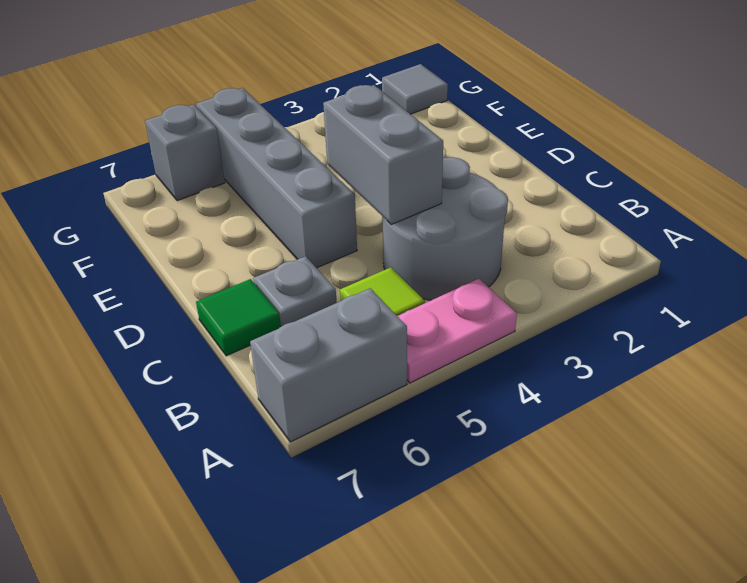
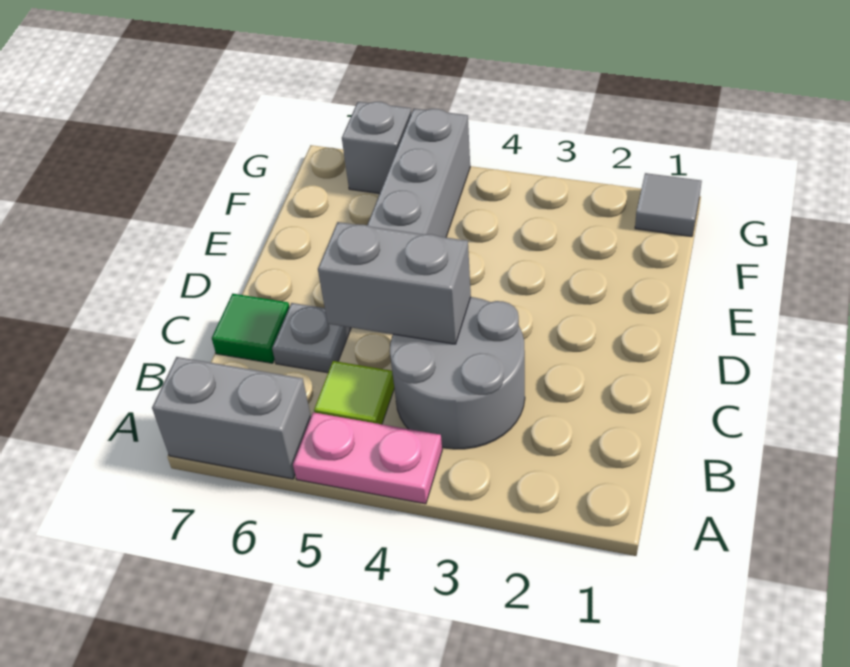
grey 1x2 brick [323,85,443,224] -> grey 1x2 brick turned to [318,222,471,344]

